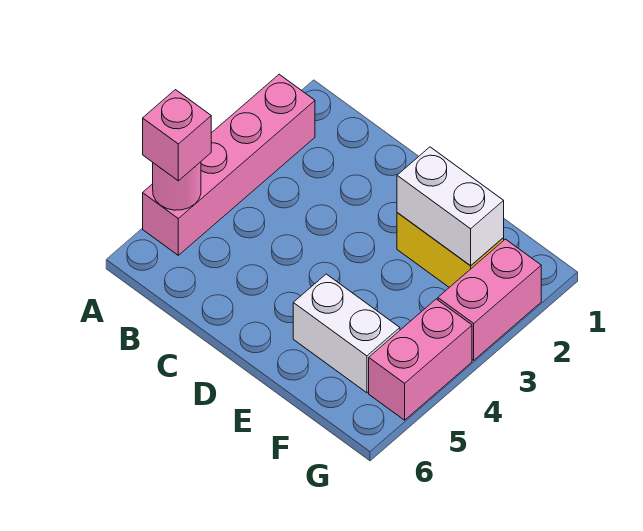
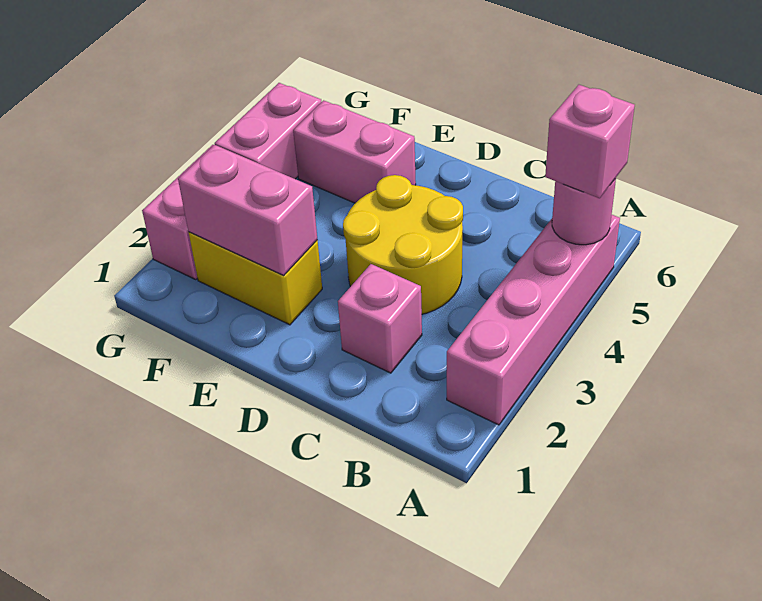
none -> pink 1x1 brick [338,264,422,373]
none -> yellow 2x2 round brick [343,175,463,314]
white 1x2 brick [397,147,504,265] -> pink 1x2 brick [178,145,318,275]
white 1x2 brick [293,274,400,393] -> pink 1x2 brick [293,100,416,203]

